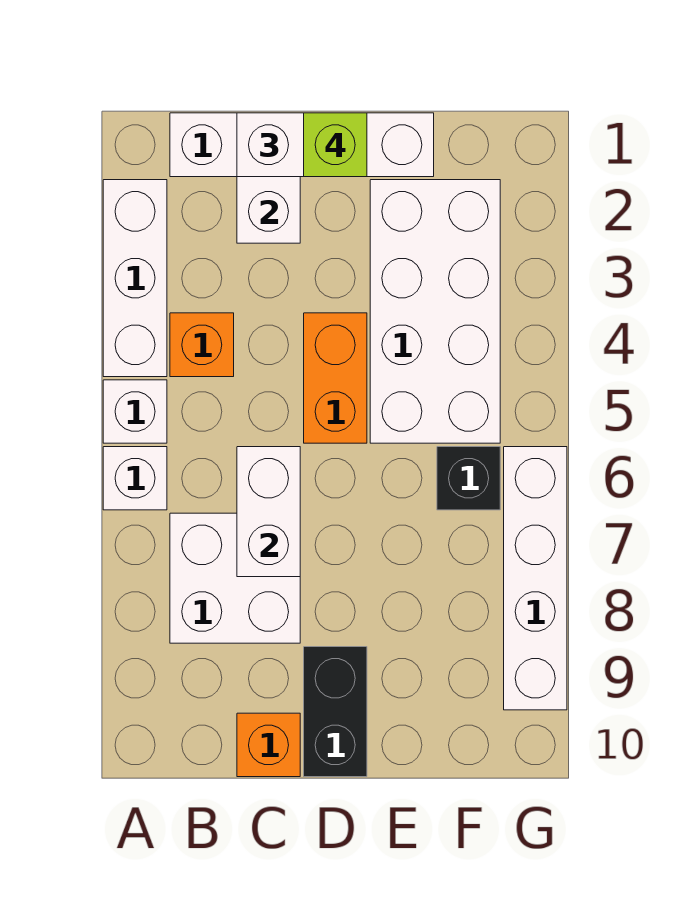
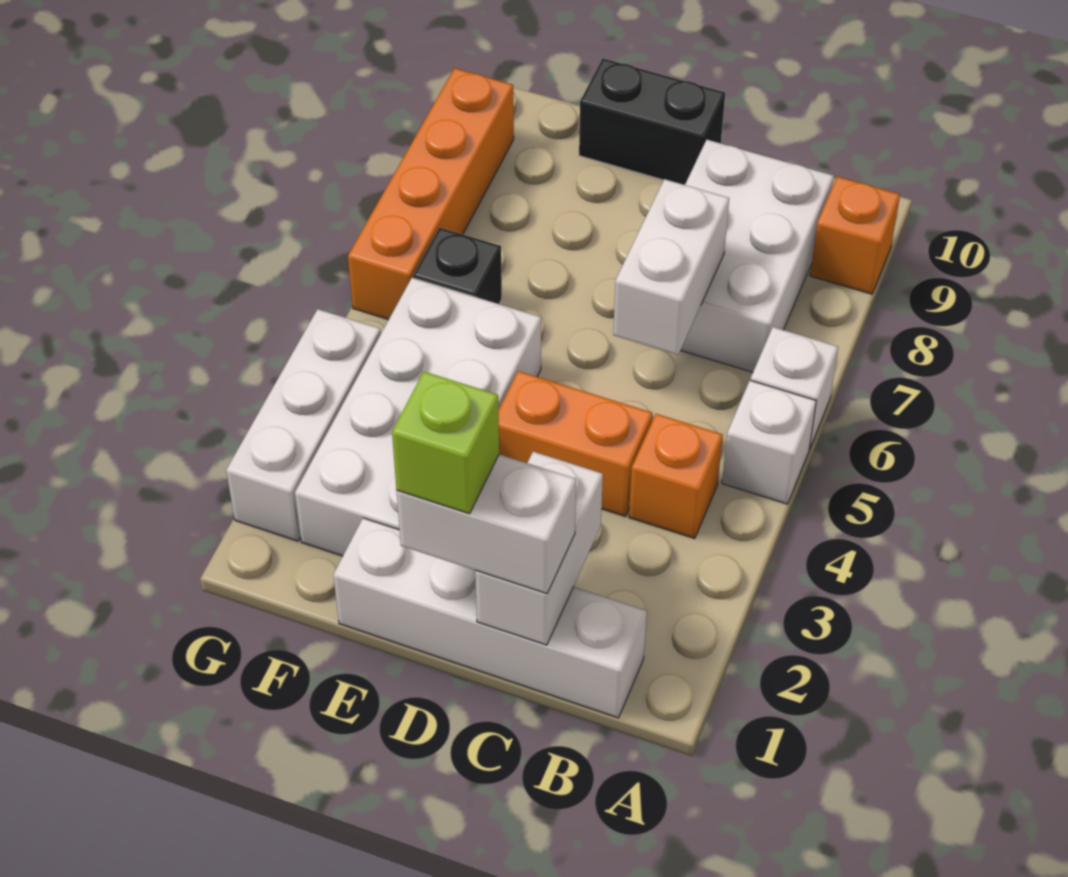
white 1x3 brick [103,180,167,377] -> white 1x3 brick moved to [226,309,381,541]
white 2x2 brick [170,513,300,643] -> white 2x3 brick [681,140,834,372]
orange 1x1 brick [237,713,300,777] -> orange 1x1 brick moved to [810,177,900,294]
orange 1x2 brick [304,313,367,443] -> orange 1x2 brick turned to [498,371,652,516]
black 1x2 brick [304,647,367,777] -> black 1x2 brick turned to [579,58,725,185]
white 1x4 brick [504,447,567,710] -> orange 1x4 brick [348,68,514,320]

